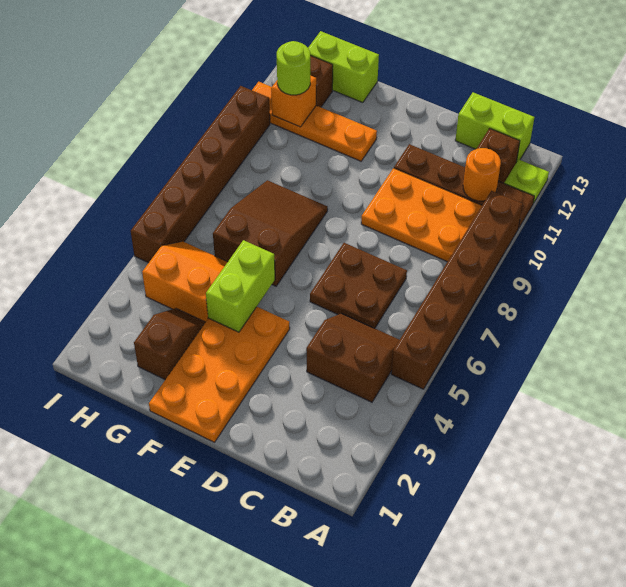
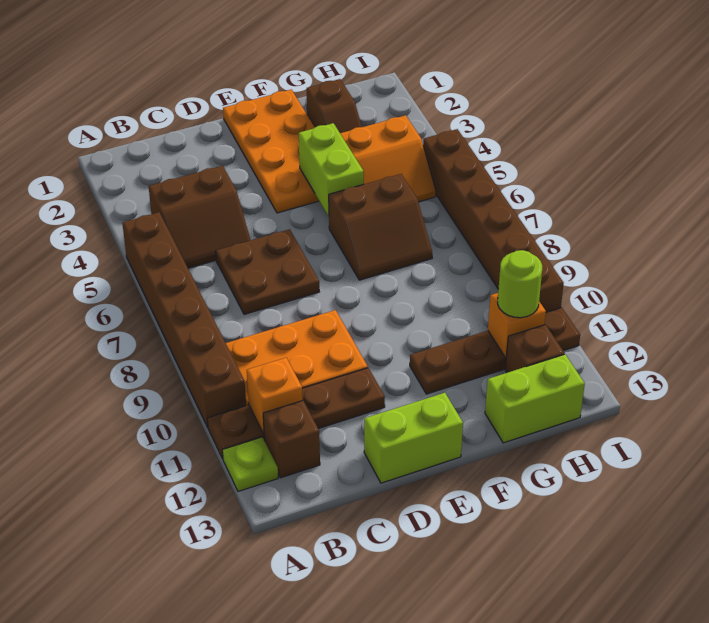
orange 1x1 round brick [463,148,501,201] -> orange 1x1 brick [247,358,303,434]
lime 1x2 brick [455,92,534,161] -> lime 1x2 brick moved to [364,393,463,483]
brown 2x3 slope [213,180,328,286] -> brown 2x2 slope [329,174,432,280]
orange 1x4 plate [252,82,377,161] -> brown 1x4 plate [410,308,580,394]

